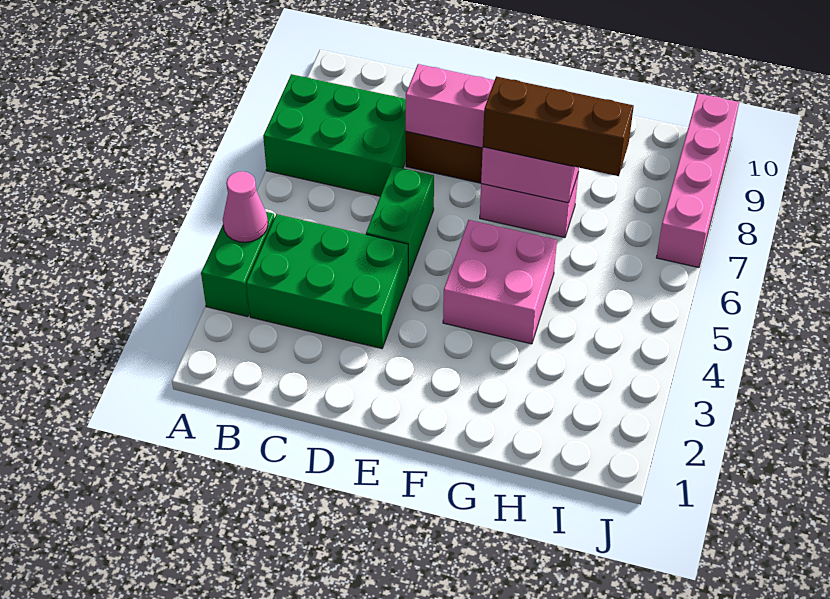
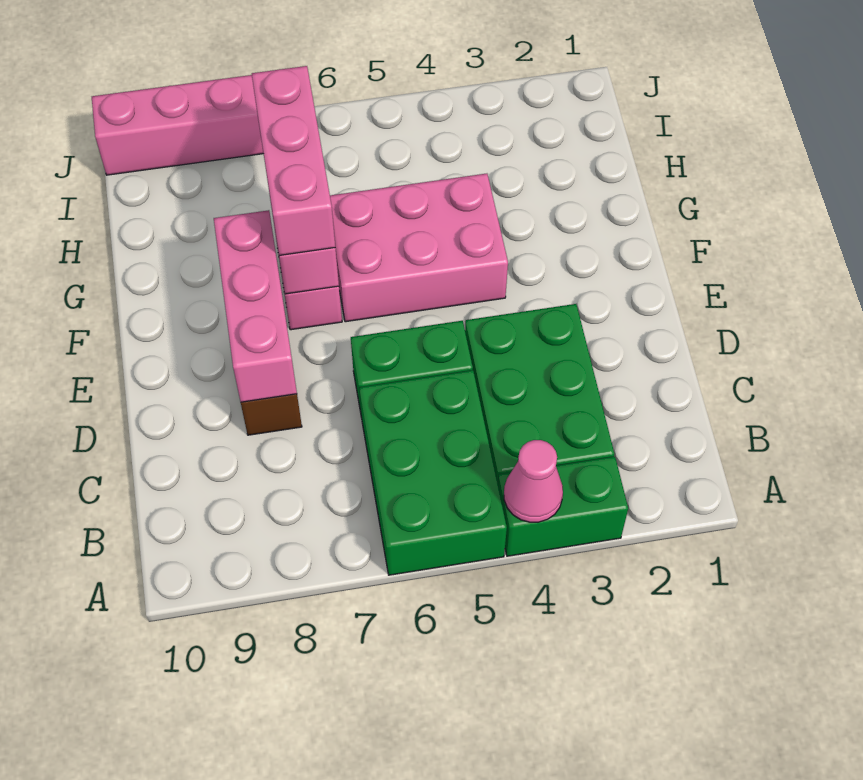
green 2x3 brick [263,74,406,196] -> green 2x3 brick moved to [359,370,507,575]
pink 2x2 brick [443,220,557,344] -> pink 2x3 brick [330,174,508,322]
brown 1x3 brick [483,76,634,176] -> pink 1x3 brick [252,66,335,255]

